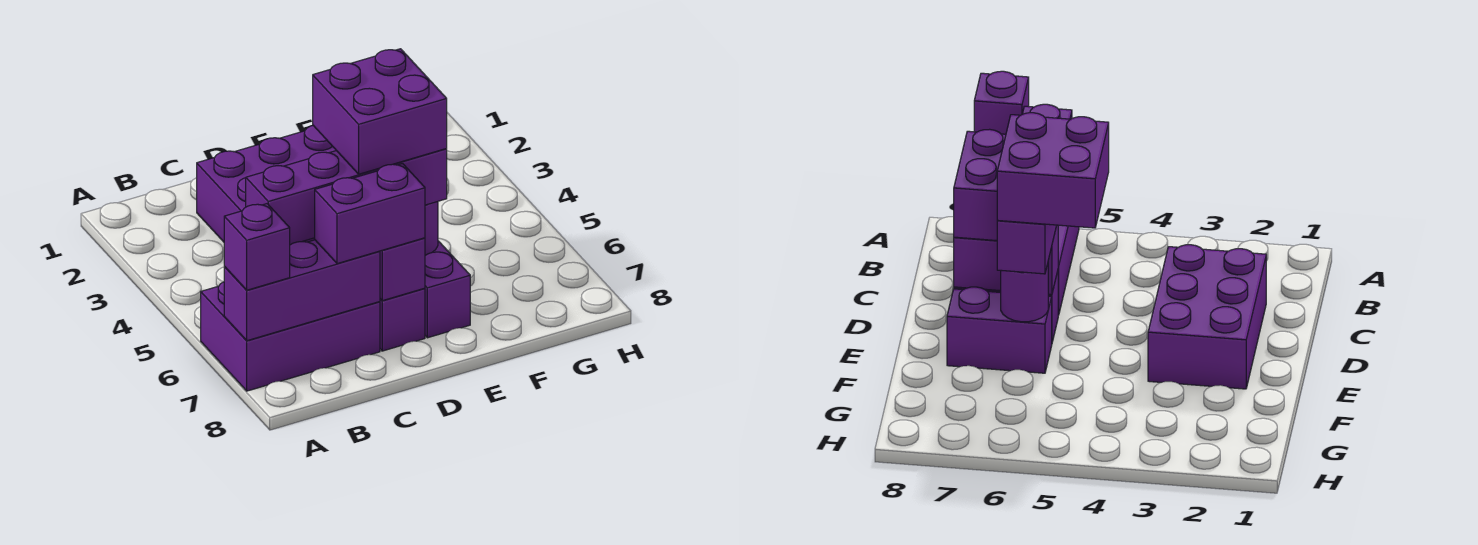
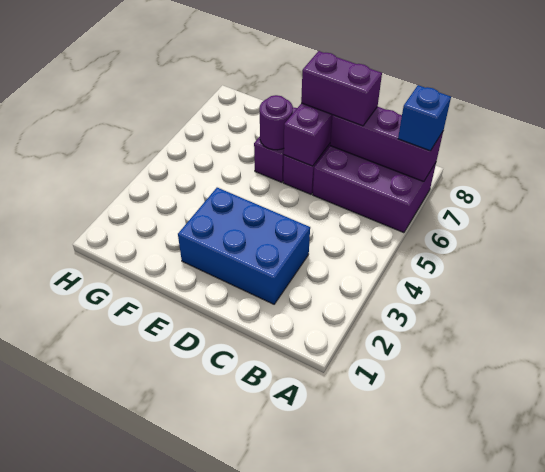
purple 1x1 brick [224,204,290,290] -> blue 1x1 brick [398,85,451,151]
purple 1x4 brick [246,149,447,245] -> none
purple 2x3 brick [197,126,336,242] -> blue 2x3 brick [178,188,310,304]
purple 2x2 brick [313,49,447,174] -> none

